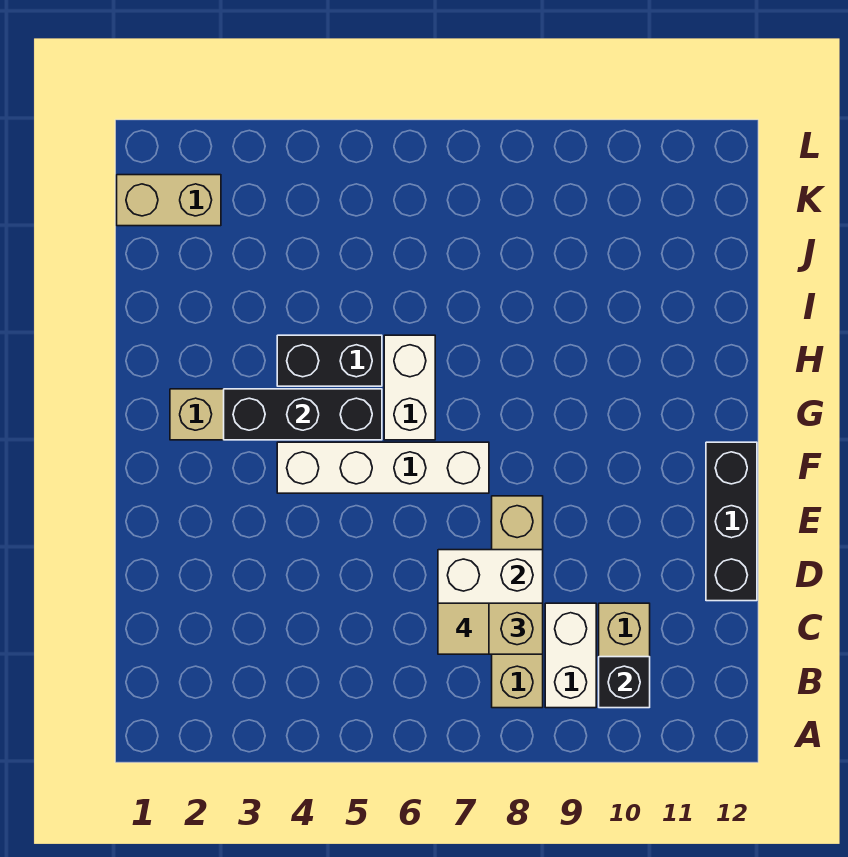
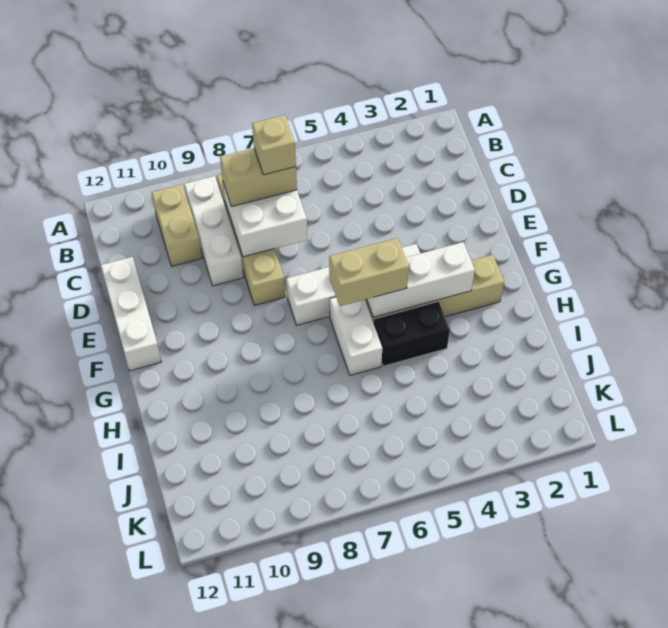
white 1x2 brick [545,603,596,708] -> white 1x3 brick [184,176,243,286]
black 1x1 brick [599,657,650,708] -> none
tan 1x1 tile [438,603,489,654] -> tan 1x1 brick [252,115,296,175]
black 1x3 brick [706,442,757,601] -> white 1x3 brick [101,257,161,371]
black 1x3 brick [224,389,382,440] -> white 1x3 brick [367,242,475,317]
tan 1x2 brick [117,175,221,226] -> tan 1x2 brick moved to [329,238,409,306]

